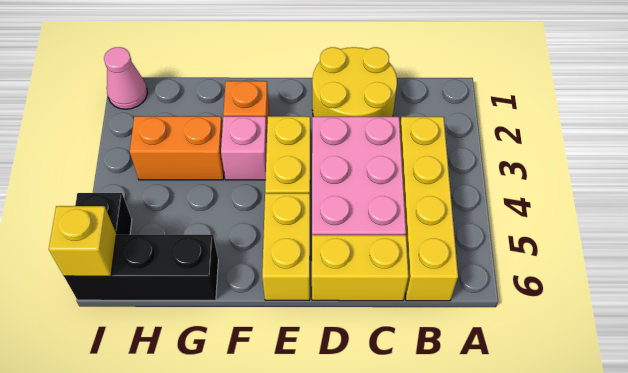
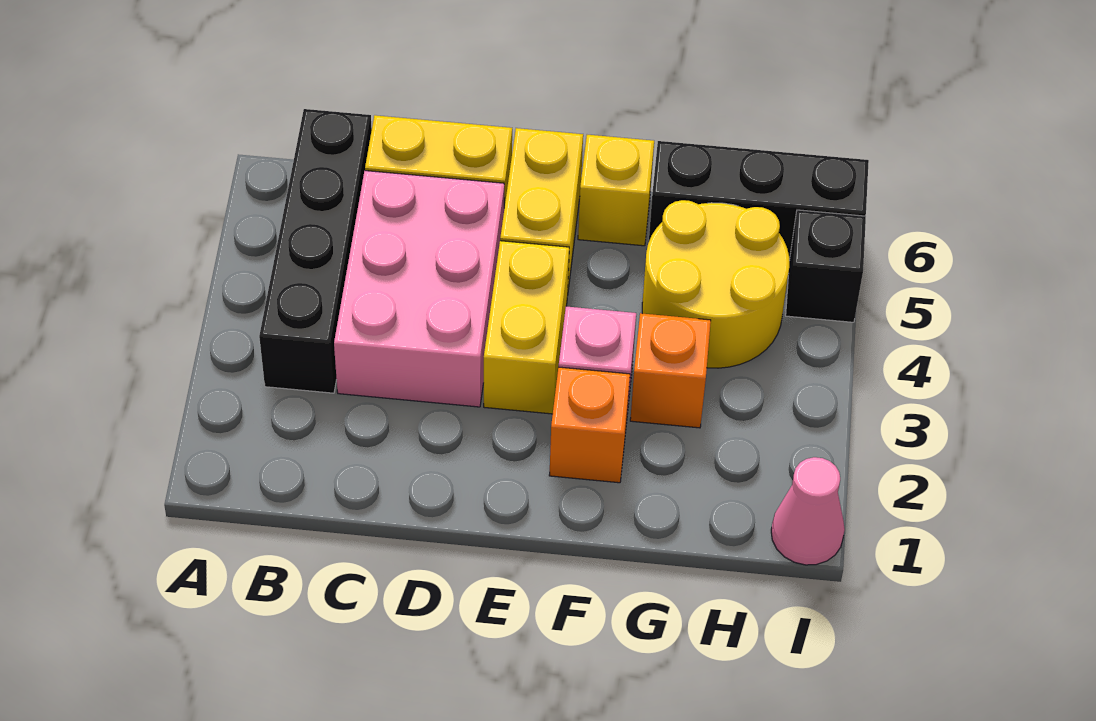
yellow 1x4 brick [400,117,458,301] -> black 1x4 brick [259,109,372,393]
yellow 2x2 round brick [312,47,397,117] -> yellow 2x2 round brick moved to [642,200,789,368]
orange 1x2 brick [130,116,224,180] -> orange 1x1 brick [630,313,711,428]
yellow 1x1 brick [49,206,116,276] -> yellow 1x1 brick moved to [578,135,654,246]

